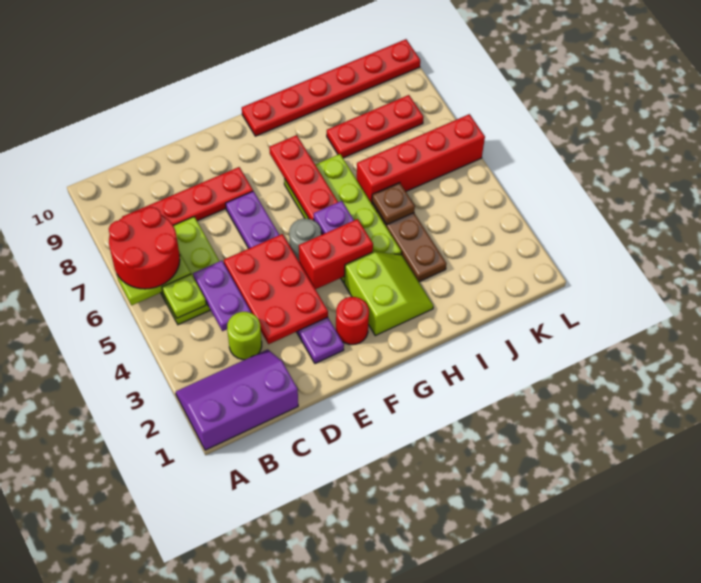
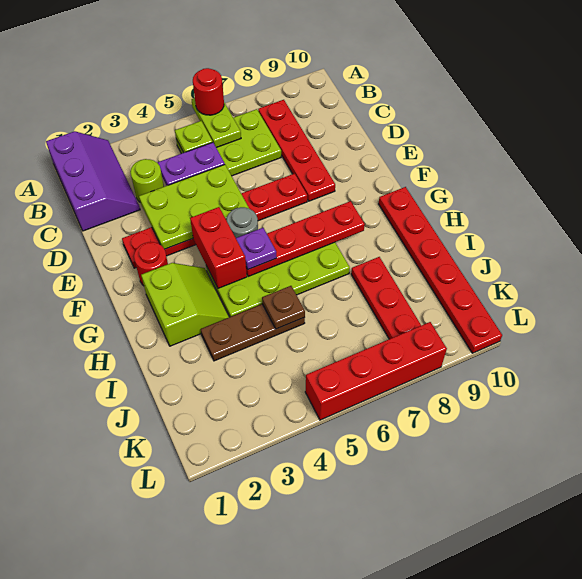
red 2x2 round brick [109,207,180,289] -> red 1x1 round brick [193,68,224,115]
red 2x3 plate [224,234,328,344] -> lime 2x3 plate [139,165,249,249]
purple 1x6 plate [226,191,344,363] -> red 1x6 plate [122,173,307,268]
lime 2x2 slope [344,251,433,336] -> lime 2x2 slope turned to [141,263,229,346]
red 1x4 brick [357,114,485,204] -> red 1x4 brick turned to [305,322,447,420]

